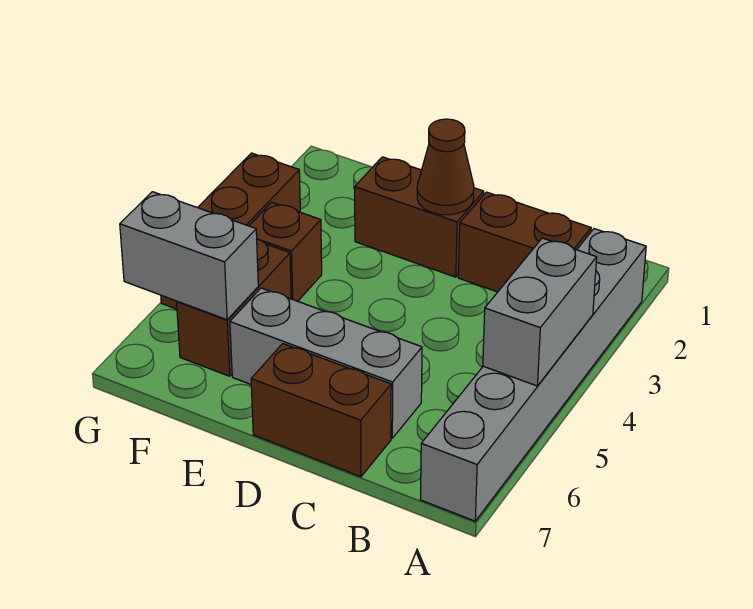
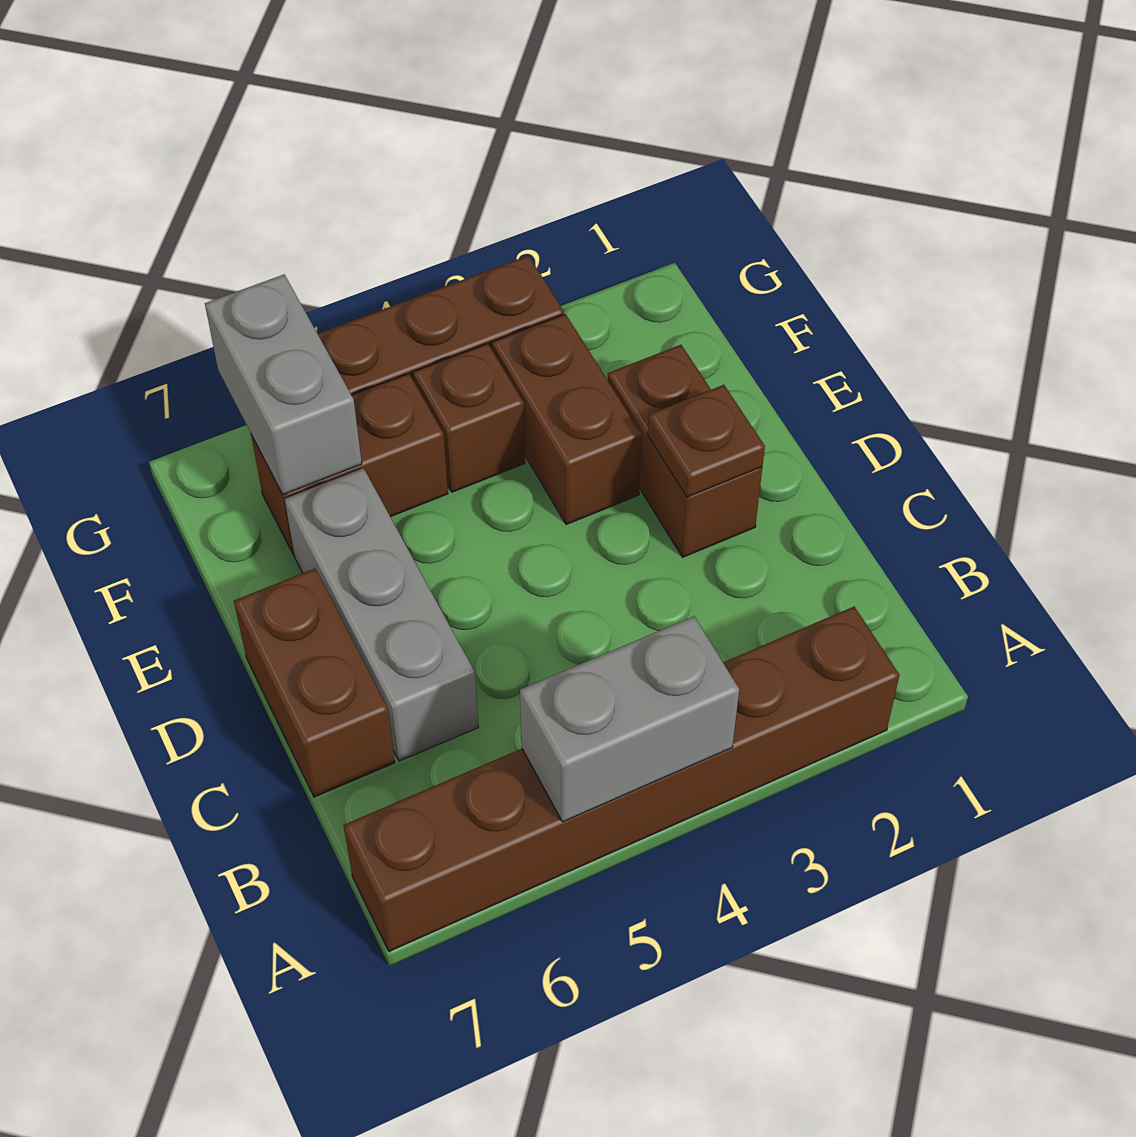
grey 1x6 brick [420,229,646,521] -> brown 1x6 brick [343,607,899,951]
brown 1x2 brick [458,192,591,292] -> brown 1x2 brick moved to [492,314,642,525]
brown 1x1 cone [417,119,474,215] -> brown 1x1 plate [648,385,765,497]

